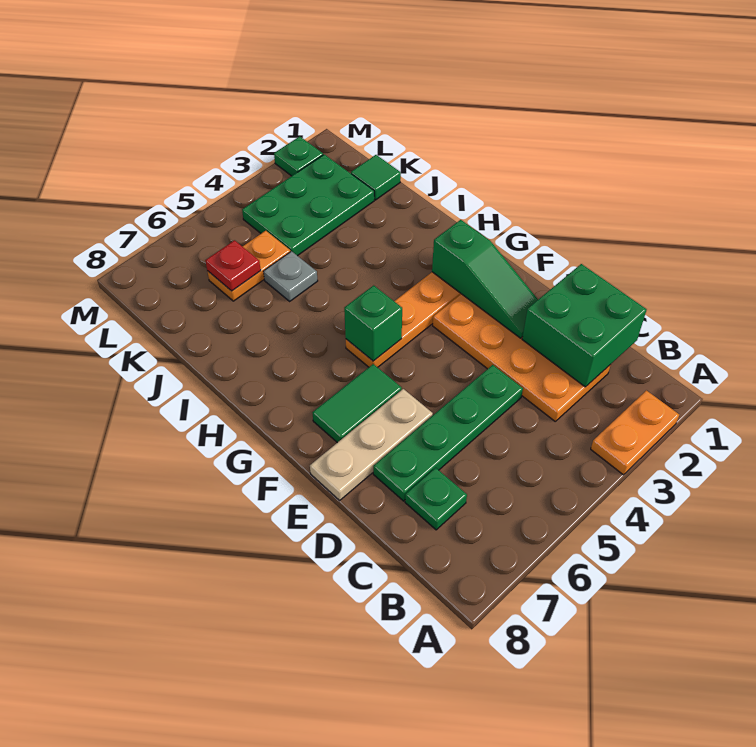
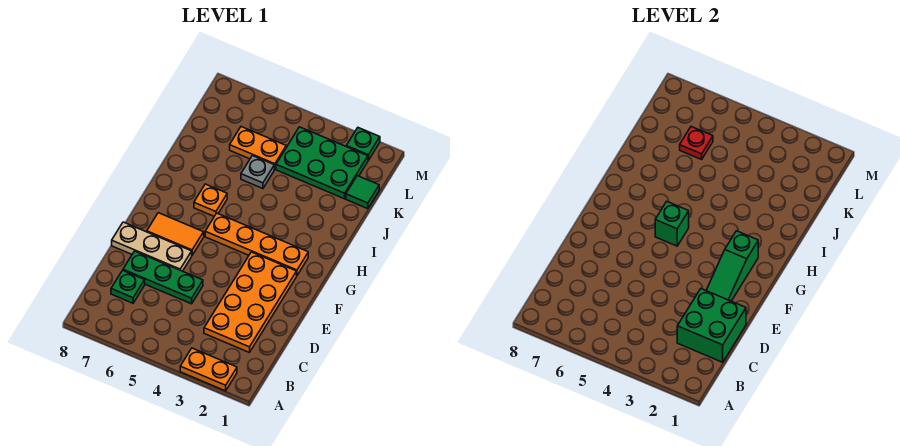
green 1x4 plate [373,365,523,501] -> green 1x3 plate [123,251,203,304]
green 1x2 tile [312,364,402,443] -> orange 1x2 tile [147,213,204,255]
none -> orange 1x1 plate [194,184,227,216]

